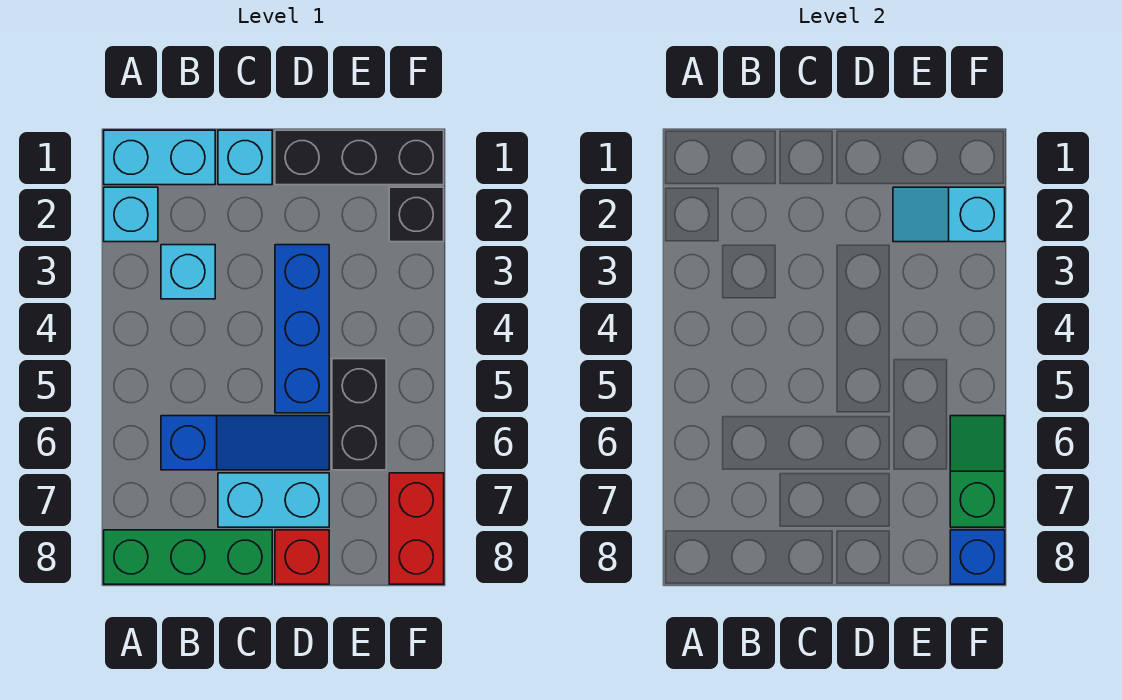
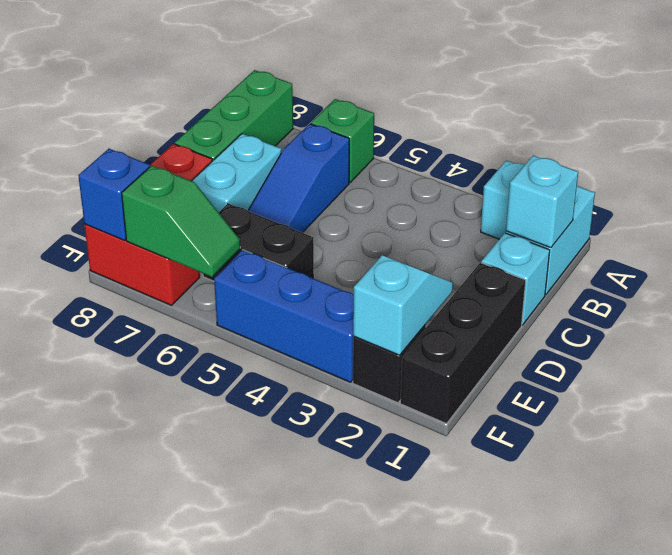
none -> green 1x1 brick [311,99,374,182]
cyan 1x1 brick [161,245,215,299] -> cyan 1x1 brick moved to [506,156,578,248]
blue 1x3 brick [275,245,329,413] -> blue 1x3 brick moved to [214,250,354,382]

